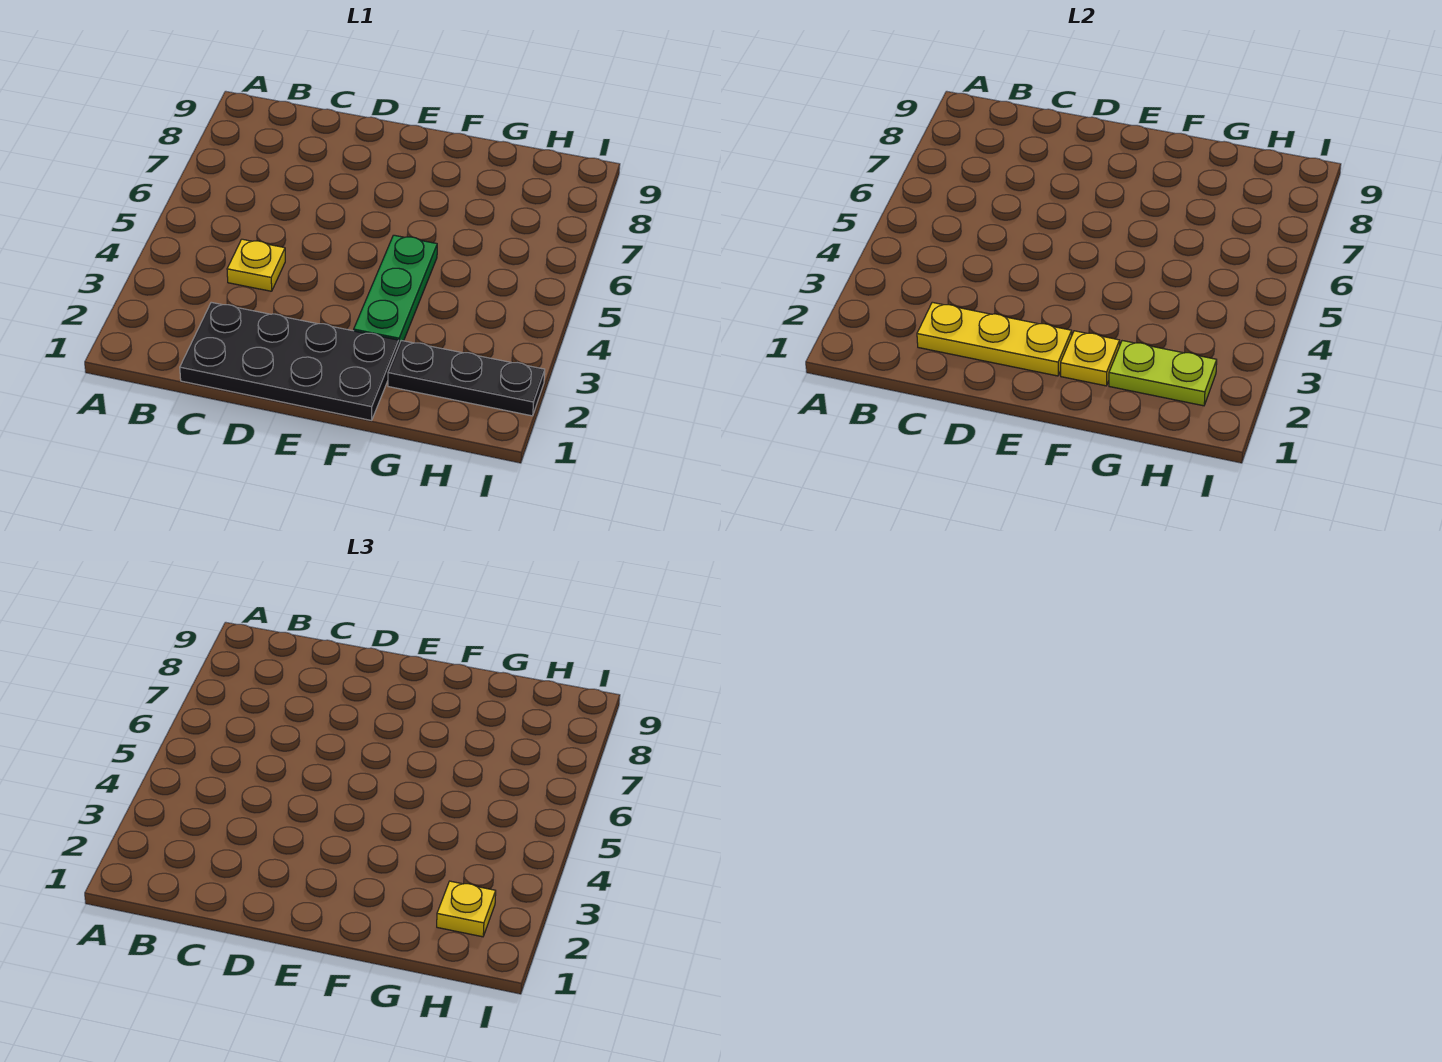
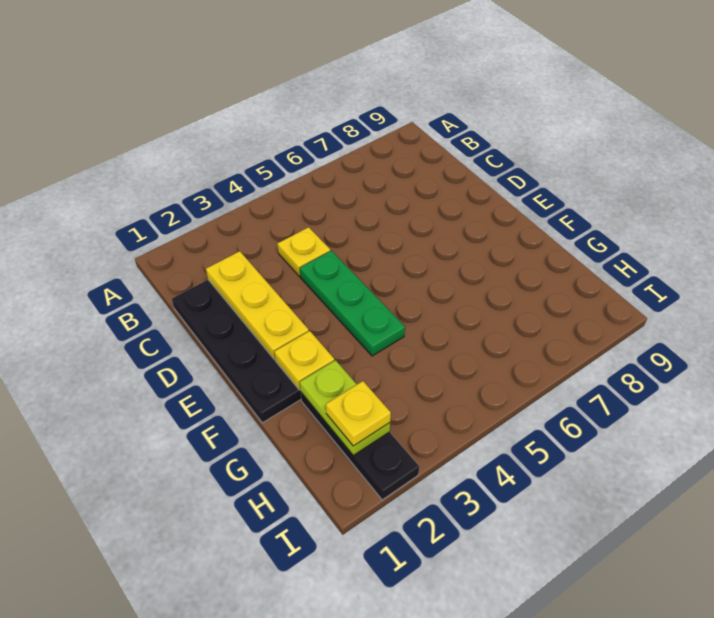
green 1x3 plate [354,235,437,344] -> green 1x3 plate turned to [300,251,405,356]

